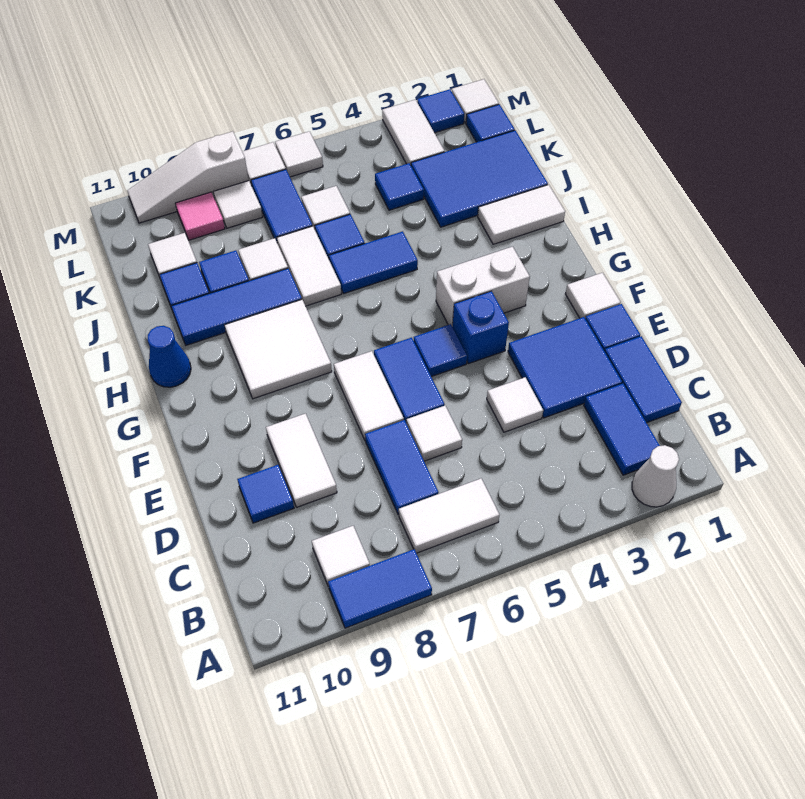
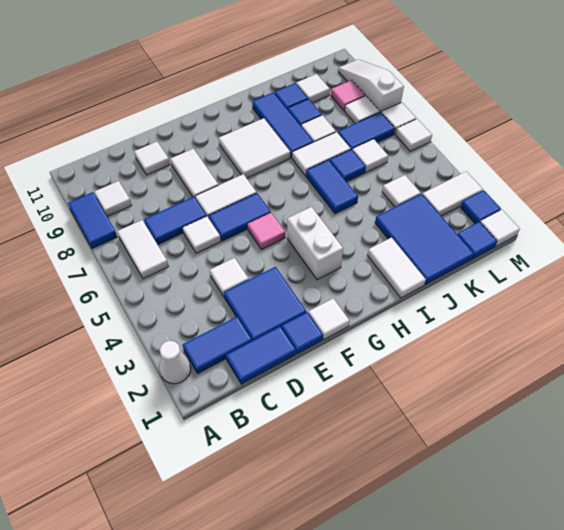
white 1x2 tile [266,414,337,507] -> white 1x2 tile turned to [171,149,218,198]
blue 1x1 tile [237,465,294,523] -> white 1x1 tile [134,142,170,175]
blue 1x1 brick [453,291,509,364] -> none
blue 1x1 tile [414,324,467,377] -> pink 1x1 tile [248,213,285,250]
blue 1x1 cone [148,326,191,387] -> none
blue 1x1 tile [375,163,424,210] -> white 1x1 tile [382,175,421,207]

